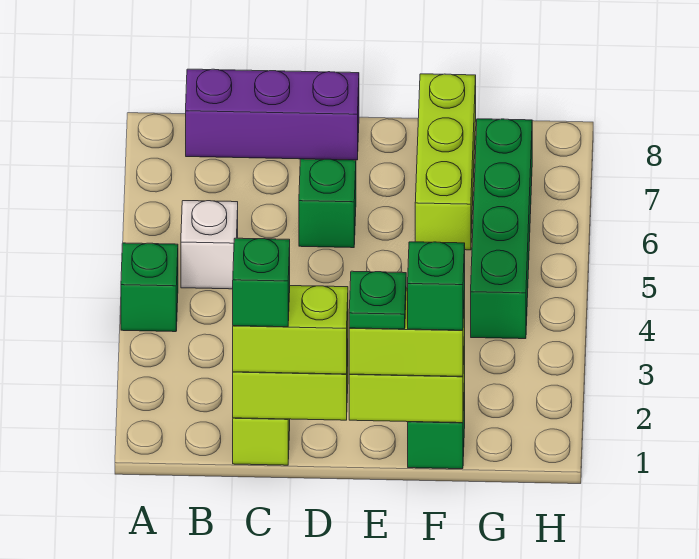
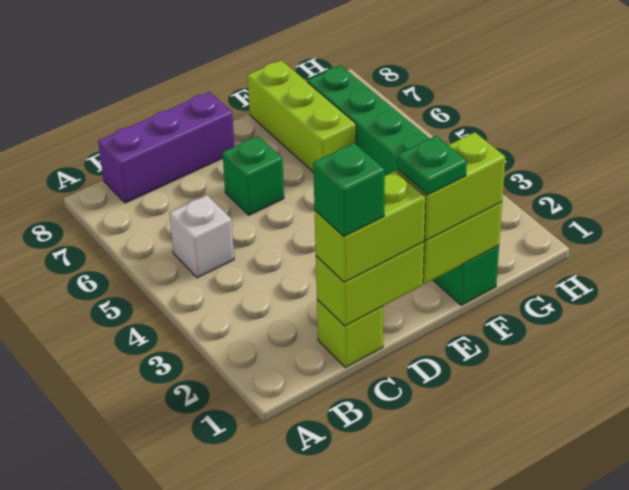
green 1x1 brick [121,243,178,332] -> none
green 1x1 brick [408,242,465,330] -> none

